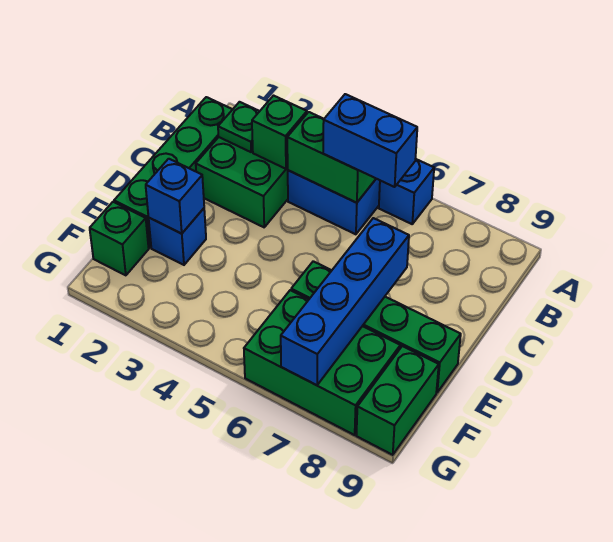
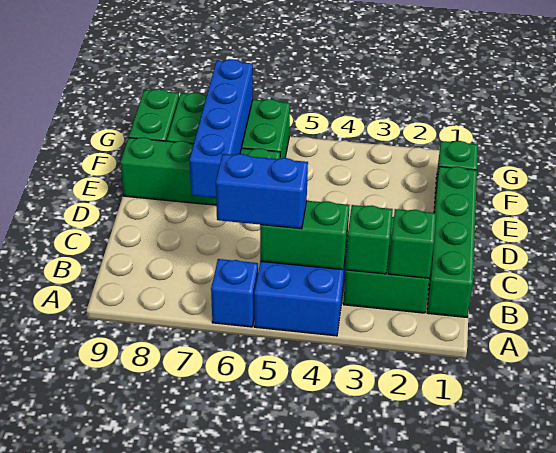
green 1x1 plate [218,102,260,152] -> green 1x1 brick [389,209,436,278]
blue 1x1 brick [149,208,206,265] -> none
blue 1x1 brick [146,159,204,234] -> none

